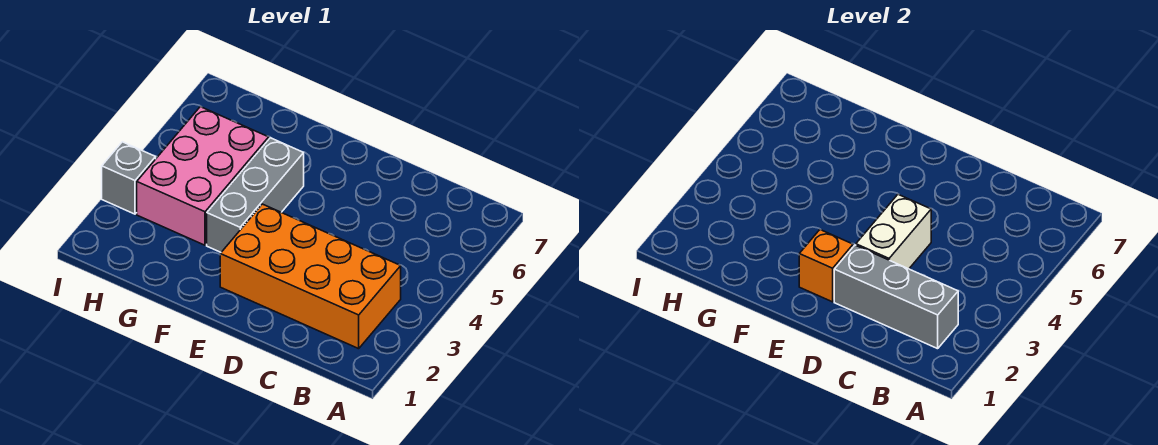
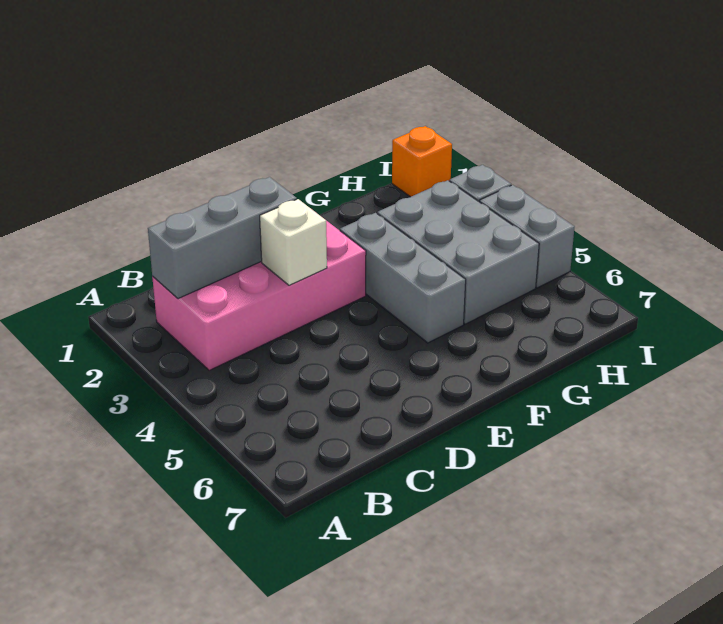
orange 2x4 brick [220,204,401,349] -> pink 2x4 brick [152,221,366,370]
white 1x2 brick [856,195,931,269] -> white 1x1 brick [260,199,327,285]
orange 1x1 brick [799,230,853,302] -> orange 1x1 brick moved to [392,126,452,197]
pink 2x3 brick [137,107,269,245] -> grey 2x3 brick [377,180,539,324]
none -> grey 1x2 brick [479,185,574,288]

